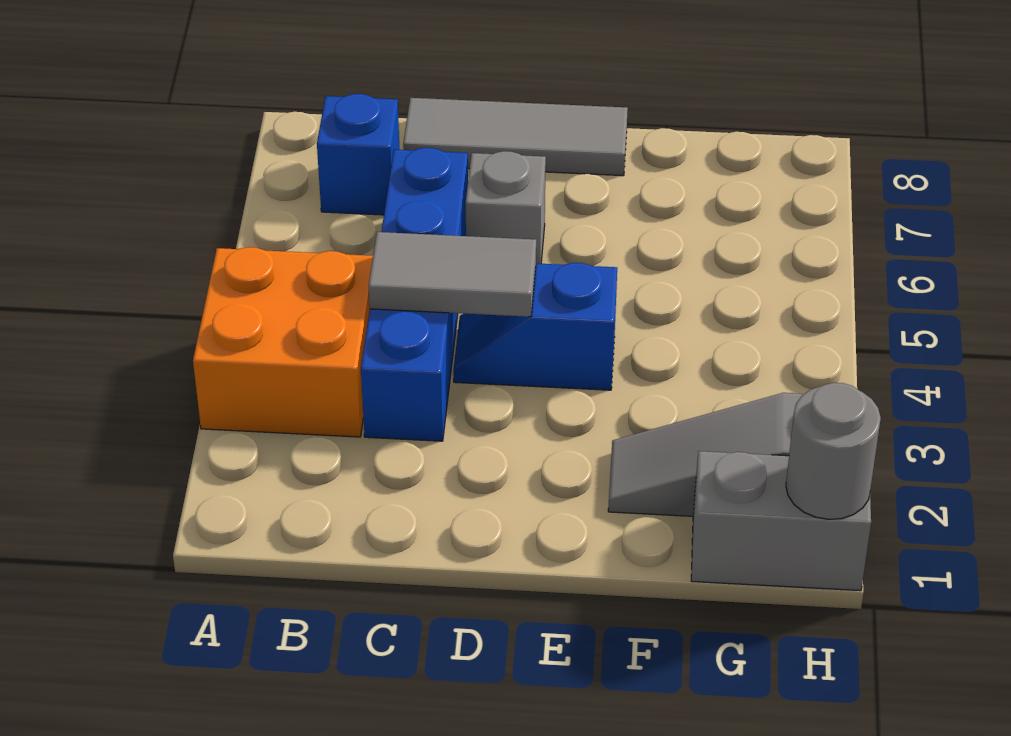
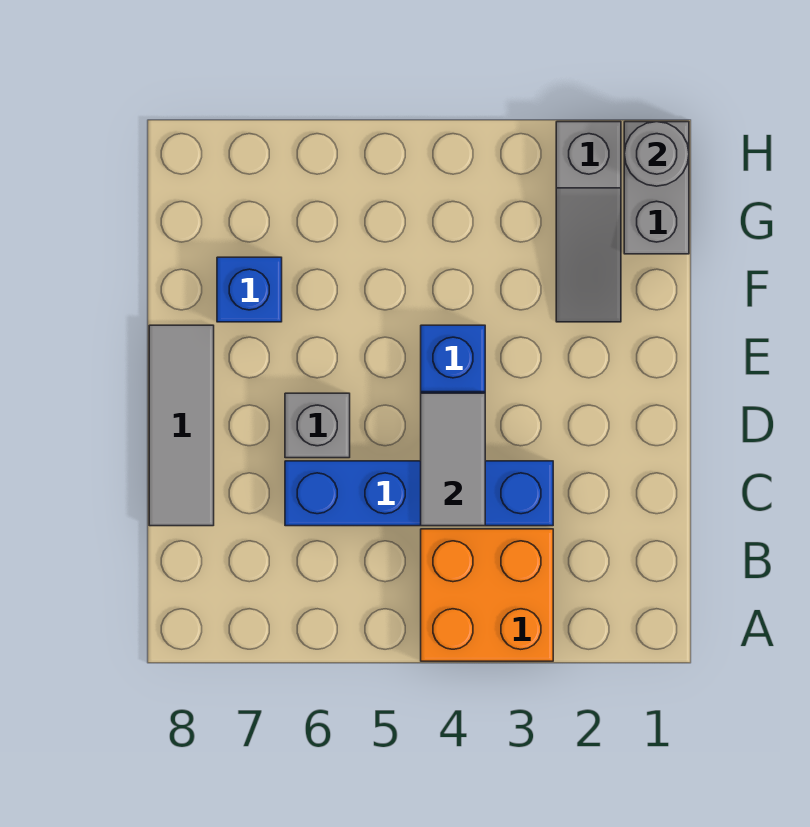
blue 1x1 brick [317,94,400,215] -> blue 1x1 brick moved to [217,257,282,322]

